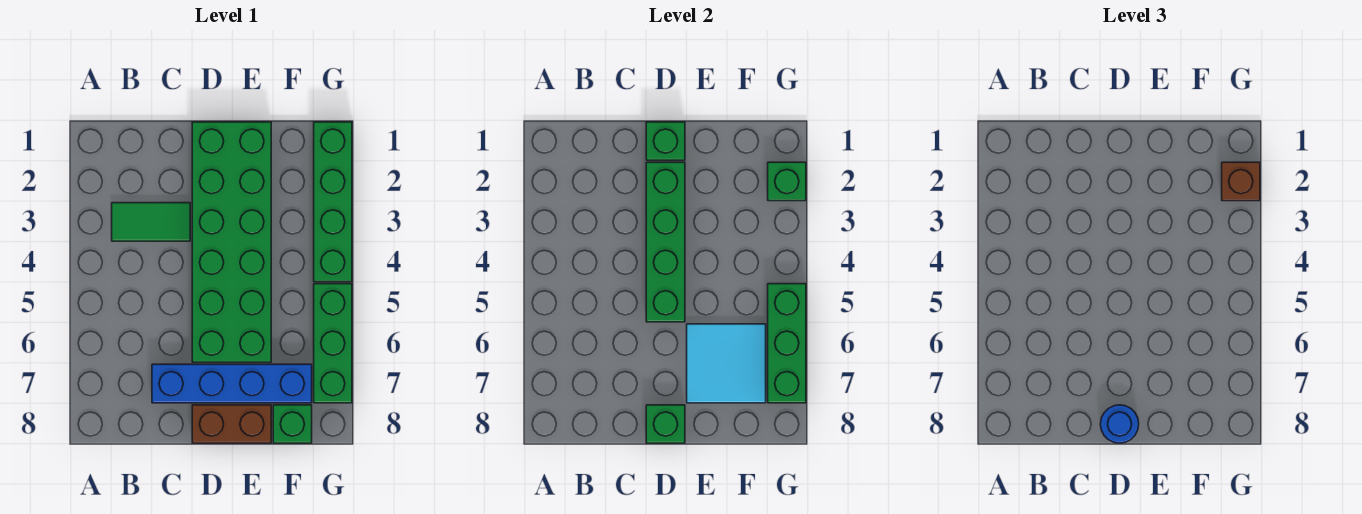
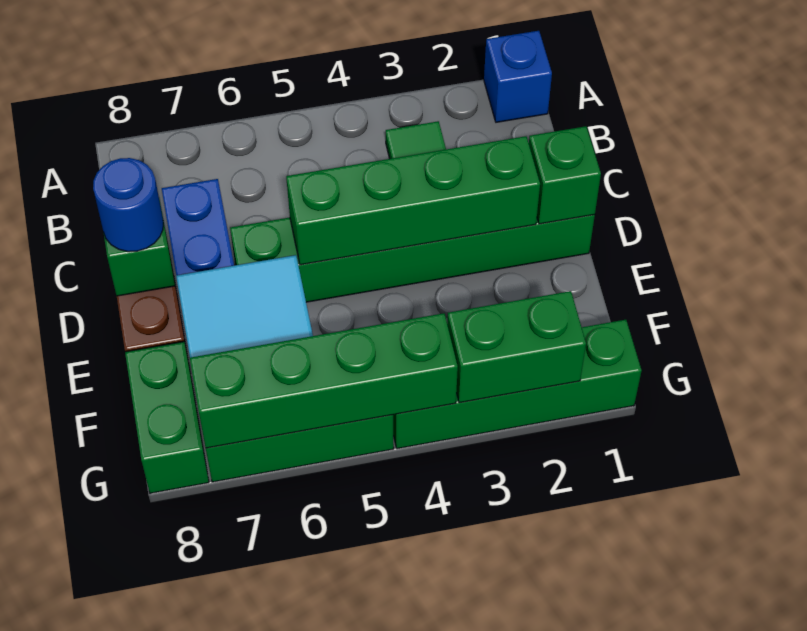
none -> blue 1x1 brick [484,31,552,122]
green 2x6 brick [192,122,271,362] -> green 1x6 brick [230,215,595,302]
green 1x1 brick [273,405,312,443] -> green 1x2 brick [125,342,209,493]
green 1x1 brick [768,162,806,201] -> green 1x2 brick [447,291,586,403]
brown 1x1 brick [1222,162,1260,201] -> none
green 1x3 brick [768,284,806,403] -> green 1x4 brick [190,313,458,448]

